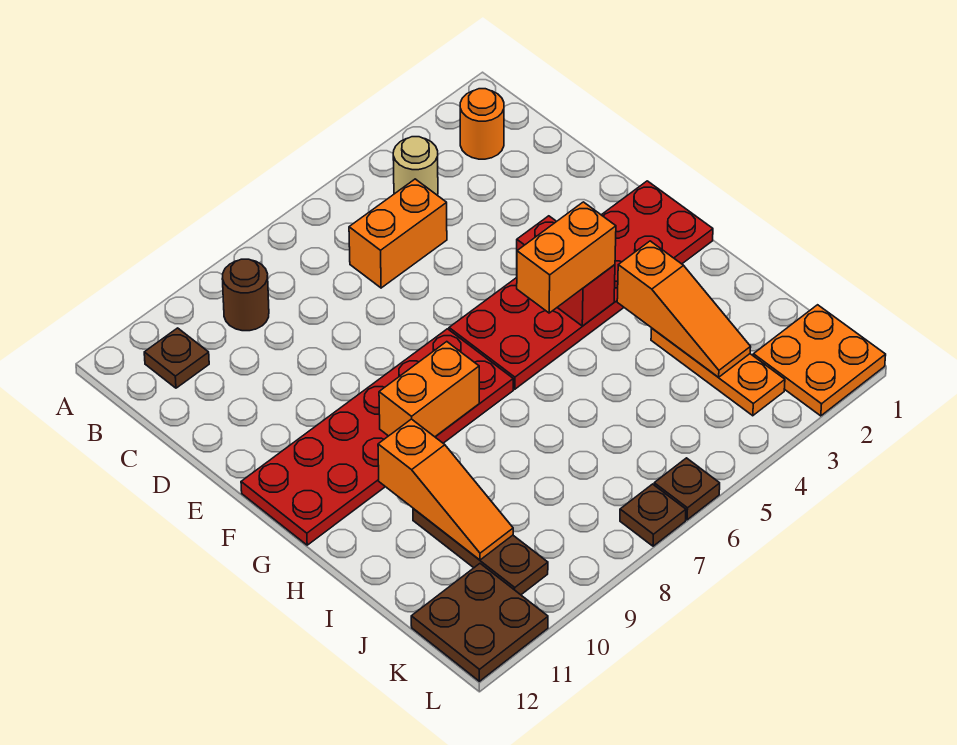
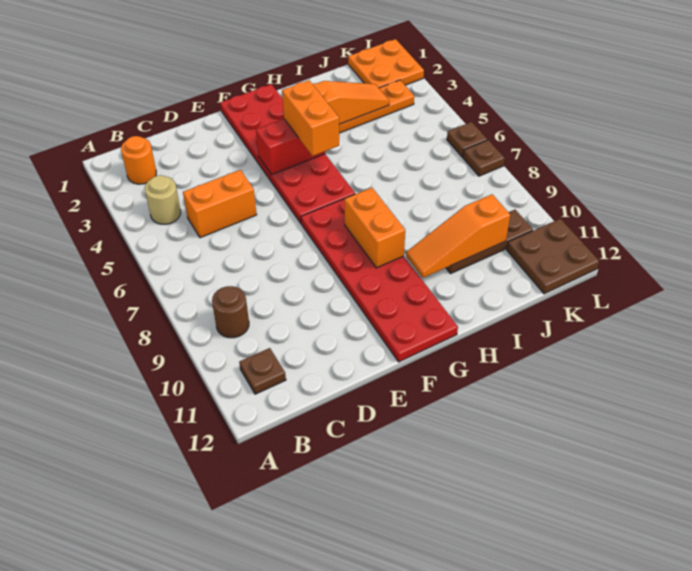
orange 1x2 brick [349,179,447,288] -> orange 1x2 brick turned to [183,170,257,238]
orange 1x3 slope [378,419,513,560] -> orange 1x3 slope turned to [406,194,510,278]

